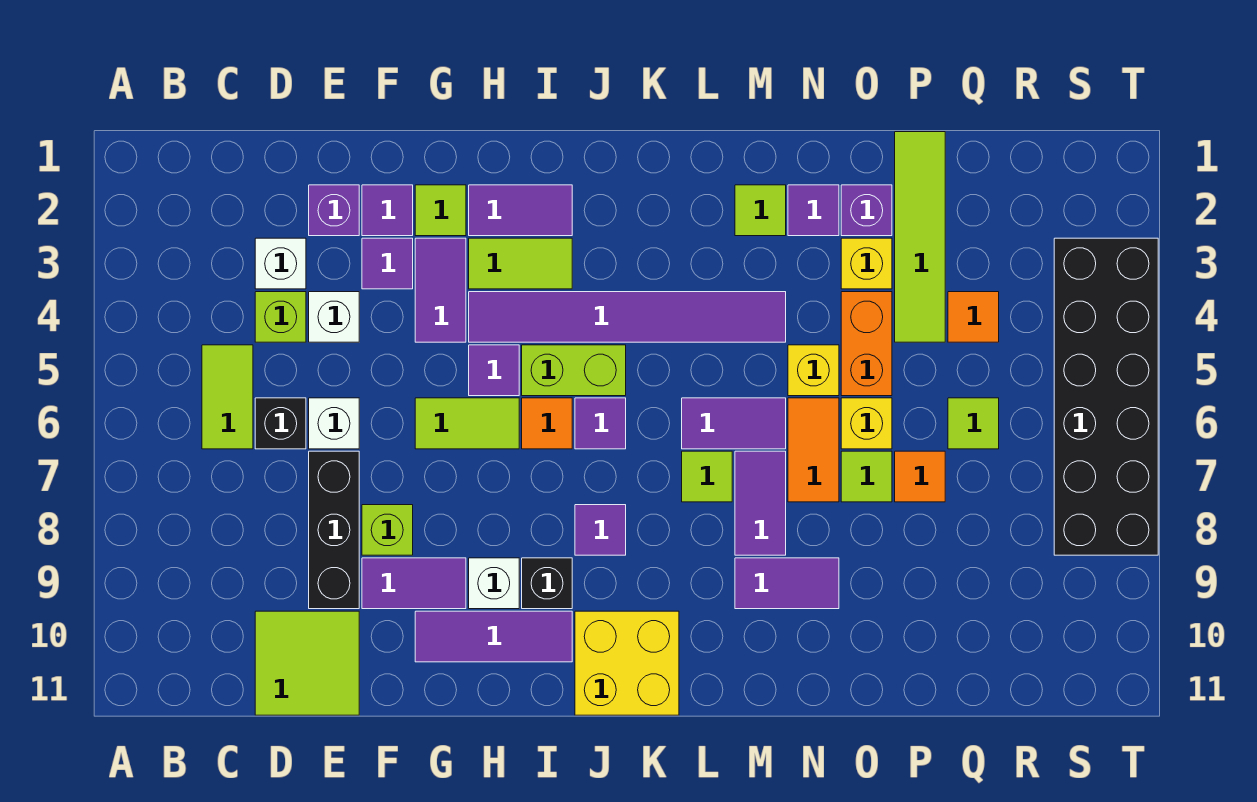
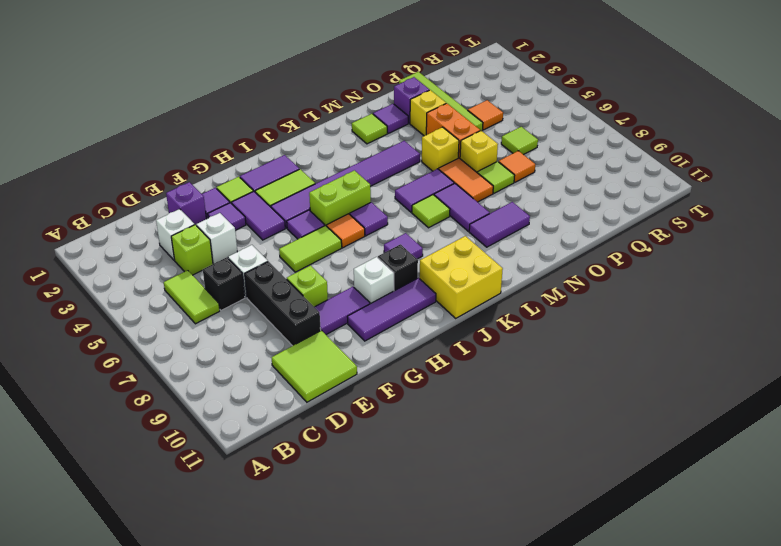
black 2x6 brick [1054,238,1158,555] -> none

